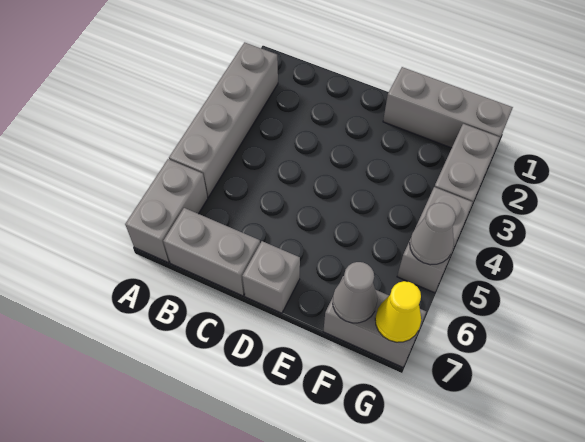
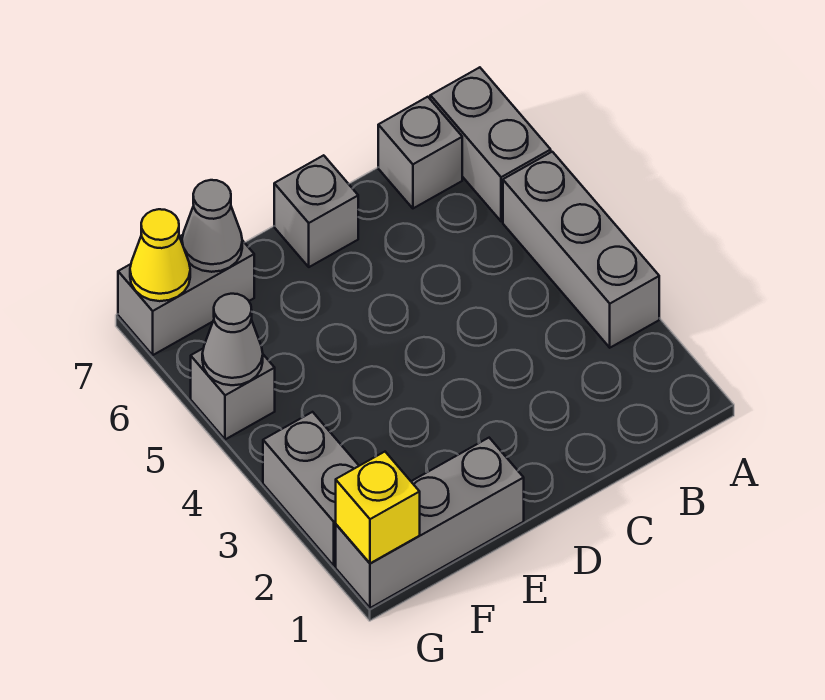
grey 1x4 brick [169,42,278,197] -> grey 1x3 brick [503,152,659,348]
grey 1x2 brick [163,208,260,296] -> grey 1x1 brick [378,97,462,208]
none -> yellow 1x1 brick [336,452,420,563]
grey 1x2 brick [397,187,473,293] -> grey 1x1 brick [191,349,275,440]

